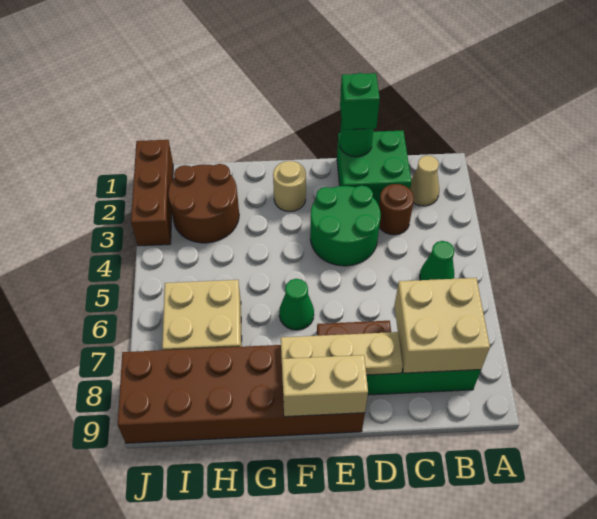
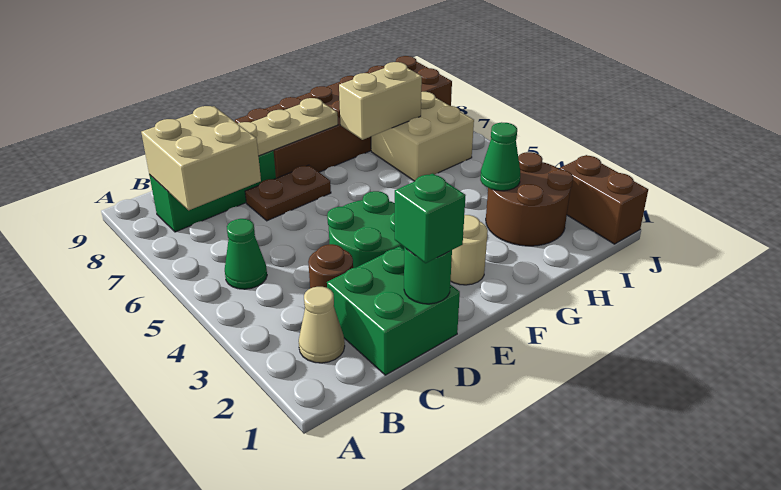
tan 1x2 brick [282,355,368,417] -> tan 1x2 brick moved to [339,62,422,140]
green 1x1 cone [279,279,314,330] -> green 1x1 cone moved to [480,122,520,191]
brown 1x3 brick [131,140,173,246] -> brown 1x2 brick [560,155,648,244]

